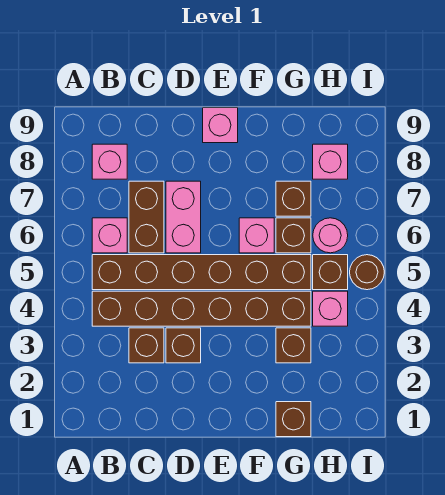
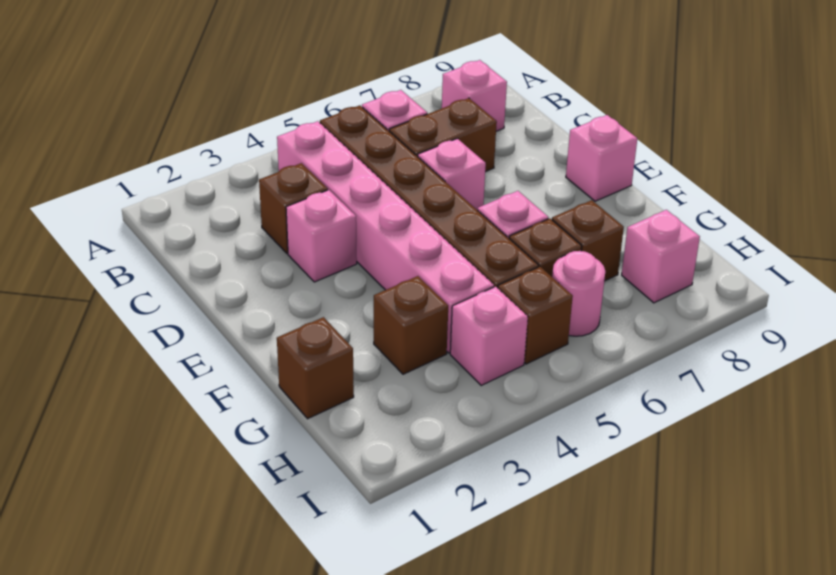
brown 1x6 brick [92,291,311,326] -> pink 1x6 brick [277,121,494,353]
brown 1x1 brick [166,328,201,363] -> pink 1x1 brick [286,190,357,282]
pink 1x2 brick [166,181,201,253] -> pink 1x1 brick [418,139,486,210]
brown 1x1 round brick [350,255,384,290] -> none

